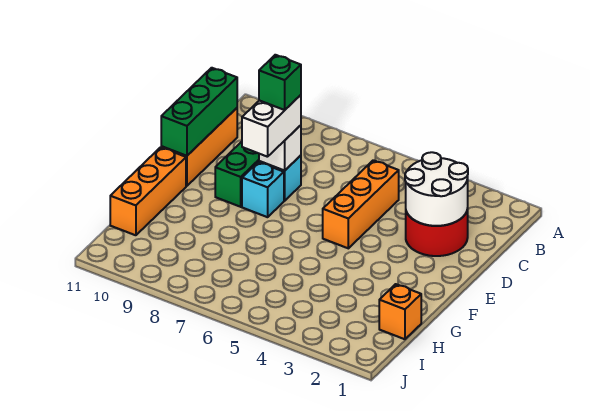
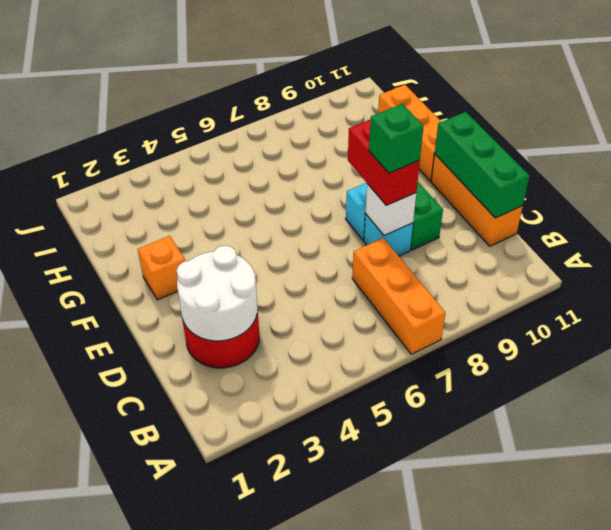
orange 1x3 brick [323,160,399,248] -> orange 1x3 brick moved to [352,238,446,354]
white 1x2 brick [242,95,301,157] -> red 1x2 brick [348,120,420,205]
orange 1x1 brick [379,284,421,339] -> orange 1x1 brick moved to [138,236,185,300]

